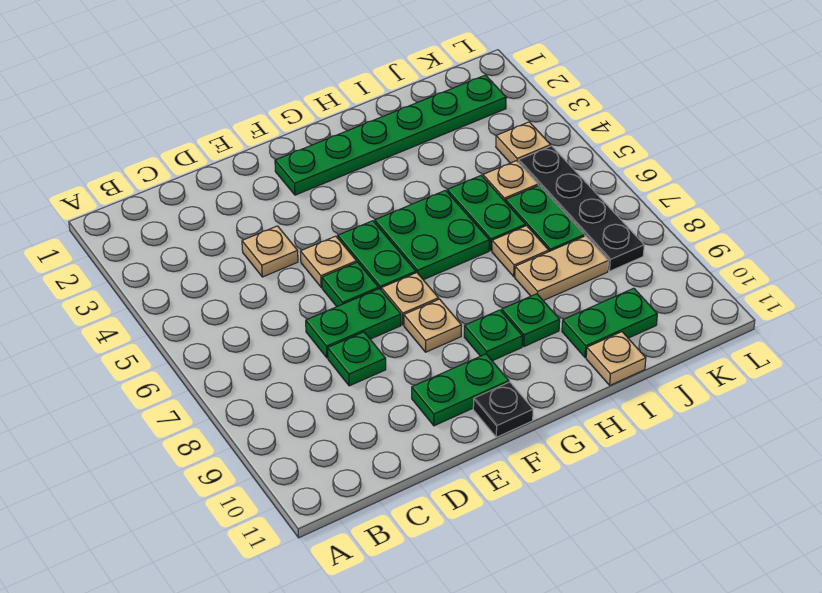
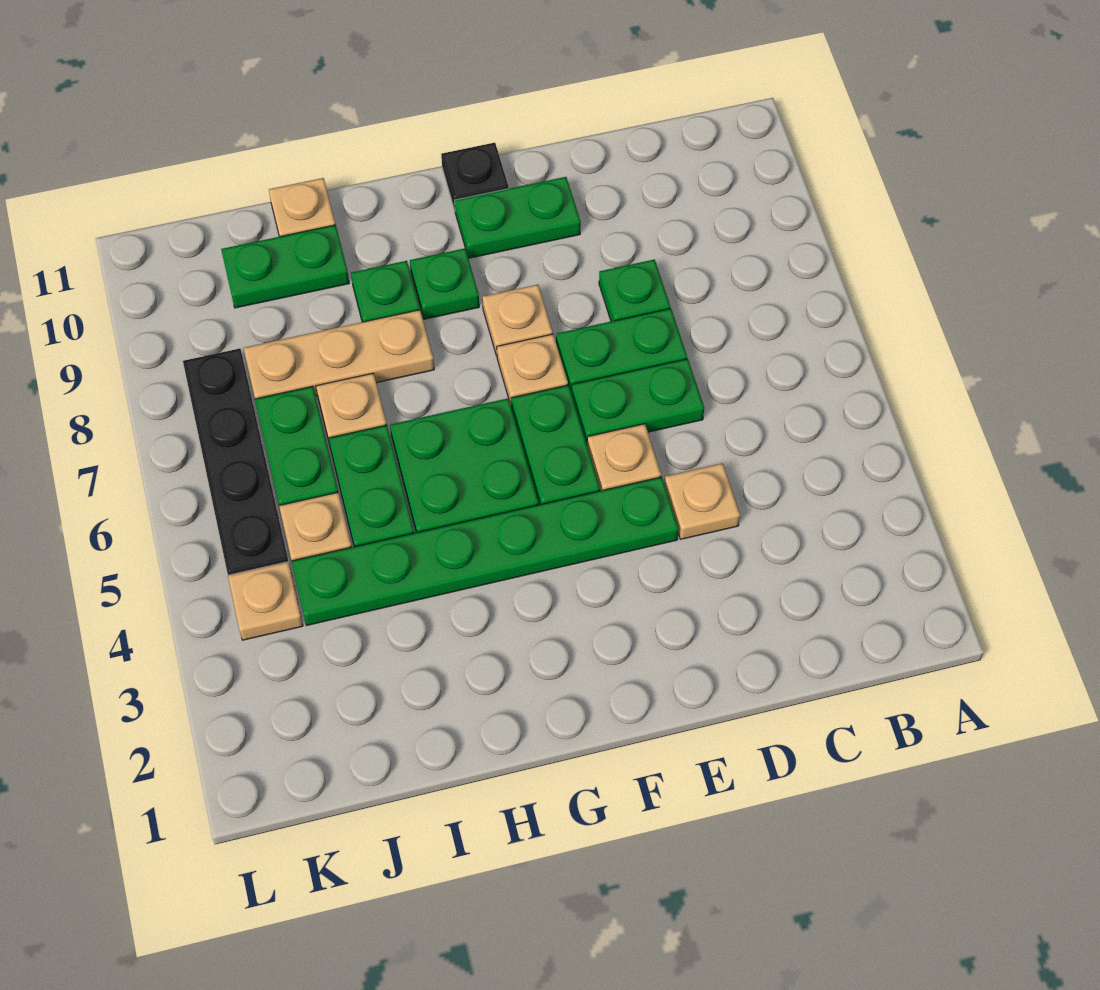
green 1x1 plate [322,262,379,306] -> green 1x2 plate [572,359,704,443]
green 1x6 plate [275,75,506,195] -> green 1x6 plate moved to [292,477,679,626]
tan 1x2 plate [515,236,608,301] -> tan 1x3 plate [244,310,434,399]

